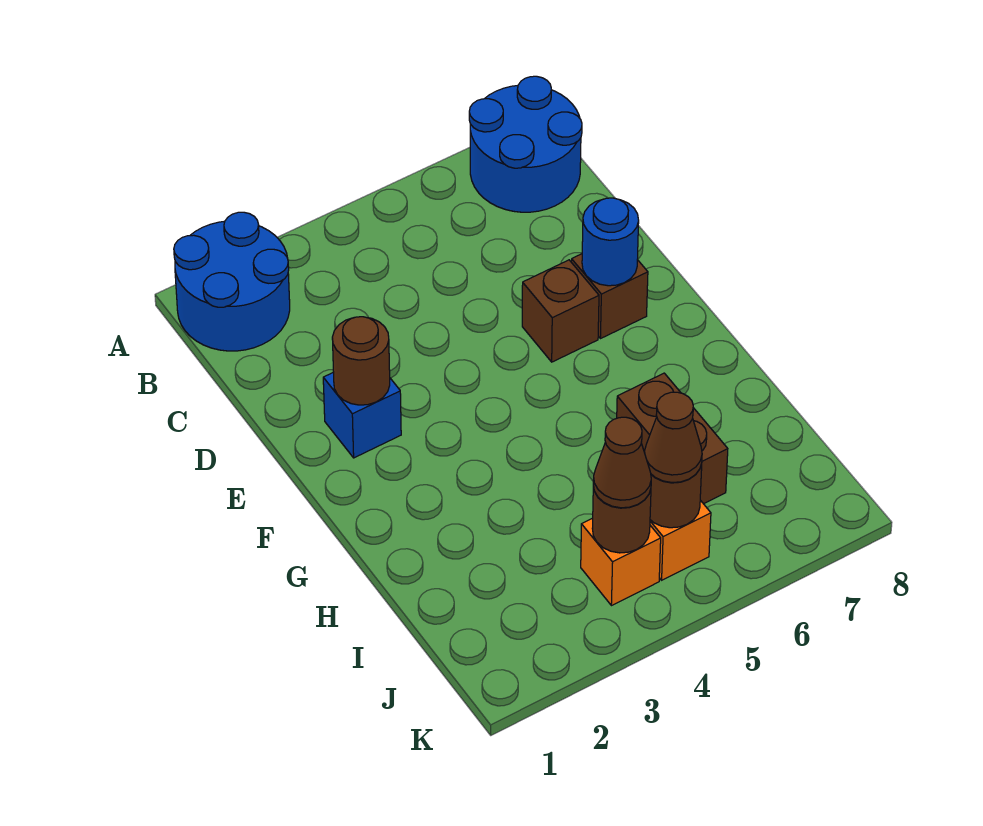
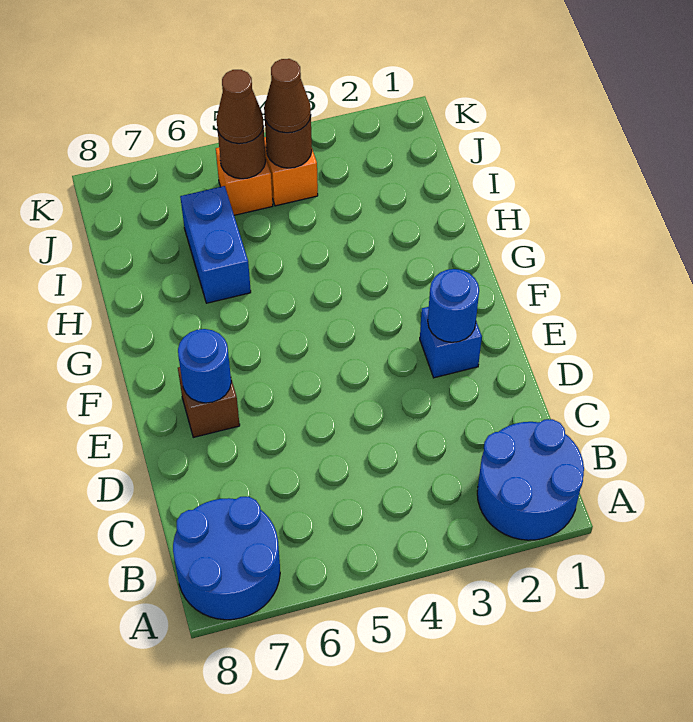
brown 1x1 round brick [332,317,390,405] -> blue 1x1 round brick [428,269,479,342]
brown 1x1 brick [522,260,599,362] -> none
brown 1x2 brick [617,373,728,504] -> blue 1x2 brick [180,186,251,303]

